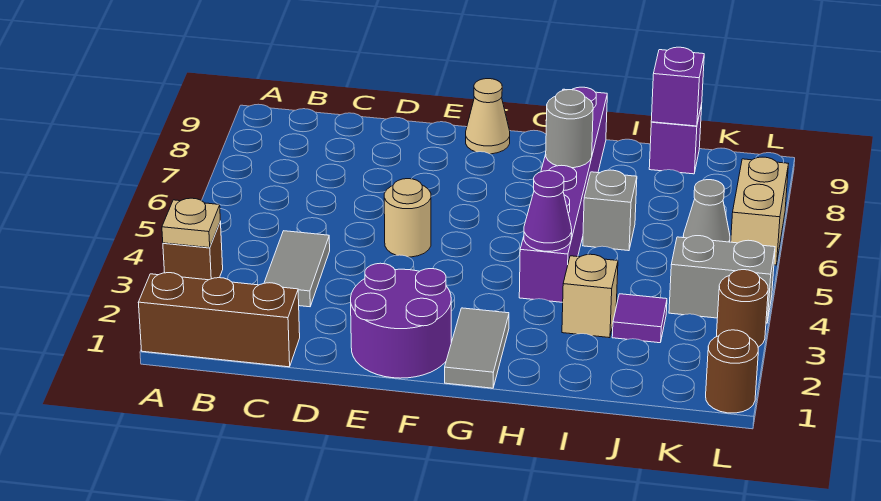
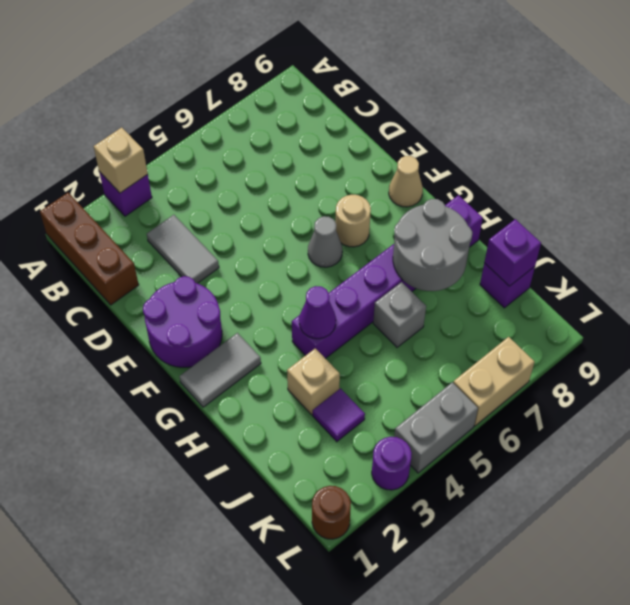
brown 1x1 brick [163,221,223,280] -> purple 1x1 brick [99,172,152,216]
tan 1x1 plate [162,198,220,248] -> tan 1x1 brick [94,127,148,193]
grey 1x2 tile [264,231,330,307] -> grey 1x2 tile turned to [147,215,219,283]
tan 1x1 round brick [384,179,431,257] -> tan 1x1 round brick moved to [335,195,371,247]
grey 1x1 round brick [546,90,593,168] -> grey 2x2 round brick [393,199,472,291]
grey 1x2 brick [669,236,775,323] -> grey 1x2 brick turned to [394,382,478,473]
grey 1x1 cone [683,180,730,242] -> grey 1x1 cone moved to [308,216,342,267]
brown 1x1 round brick [717,270,768,347] -> purple 1x1 round brick [372,437,412,490]

